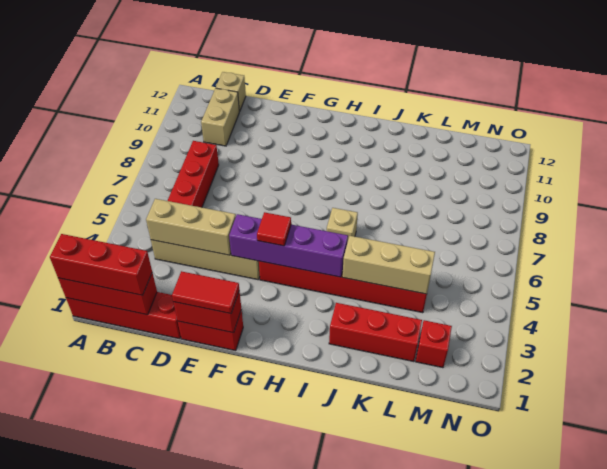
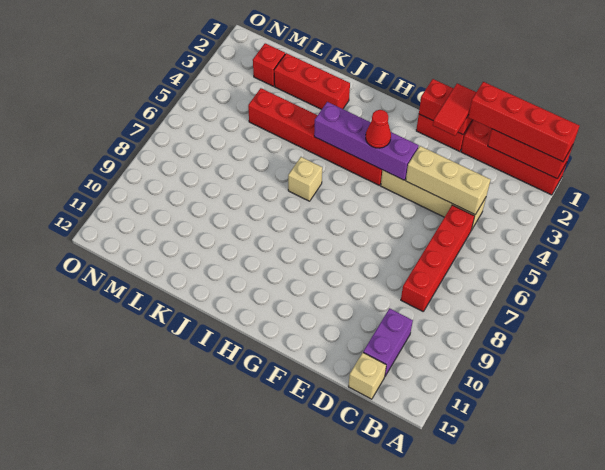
red 1x3 brick [50,234,152,295] -> red 1x4 brick [468,82,579,162]
tan 1x2 brick [201,88,240,146] -> purple 1x2 brick [363,308,413,376]
red 1x2 tile [172,271,239,314] -> red 1x2 tile turned to [433,84,476,136]
red 1x1 tile [257,212,291,246] -> red 1x1 cone [366,110,391,148]
tan 1x3 brick [342,236,435,294] -> none

